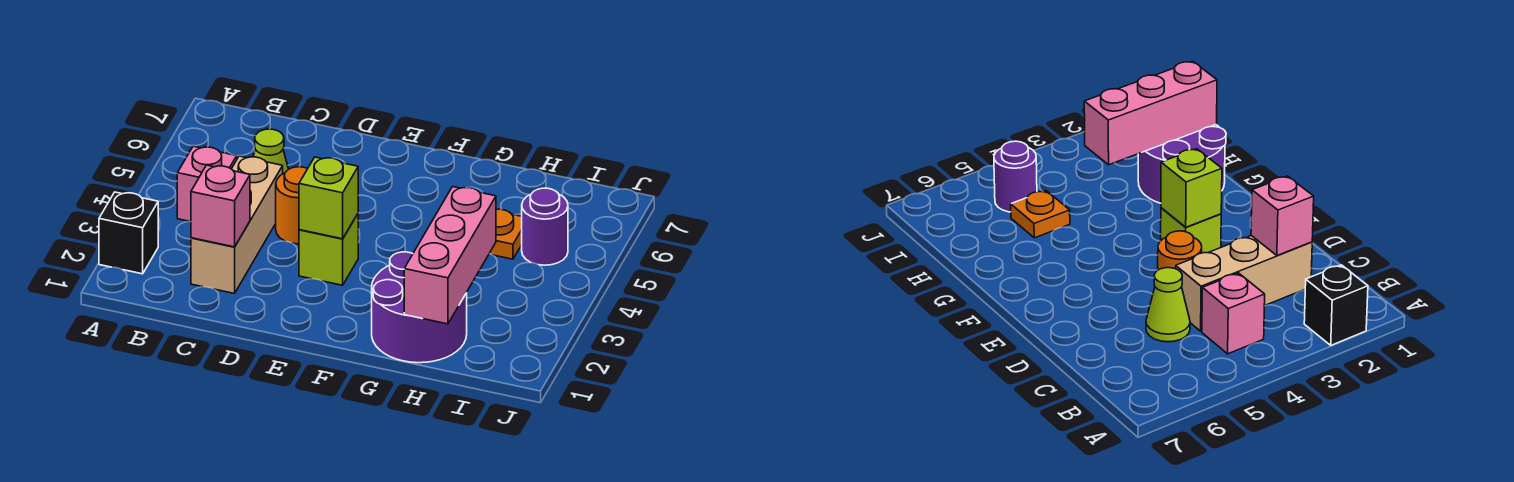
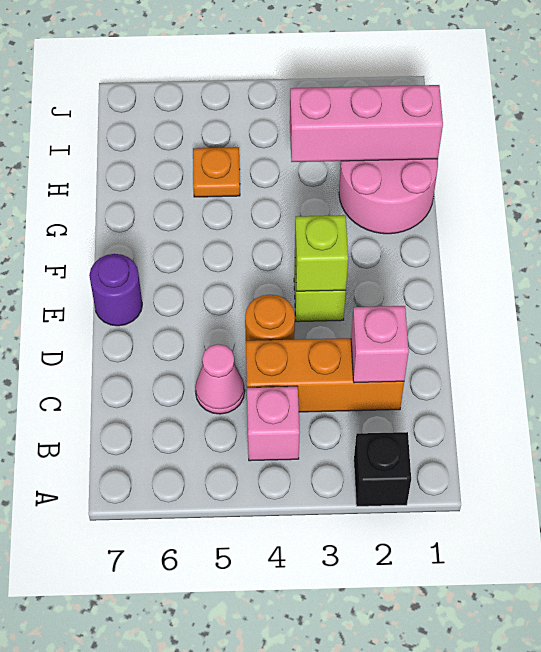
tan 1x3 brick [191,156,283,293] -> orange 1x3 brick [246,338,404,412]
lime 1x1 cone [253,129,289,174] -> pink 1x1 cone [195,344,245,414]
purple 2x2 round brick [372,252,467,363] -> pink 2x2 round brick [339,159,438,234]
purple 1x1 round brick [522,188,568,265] -> purple 1x1 round brick moved to [89,254,142,326]

